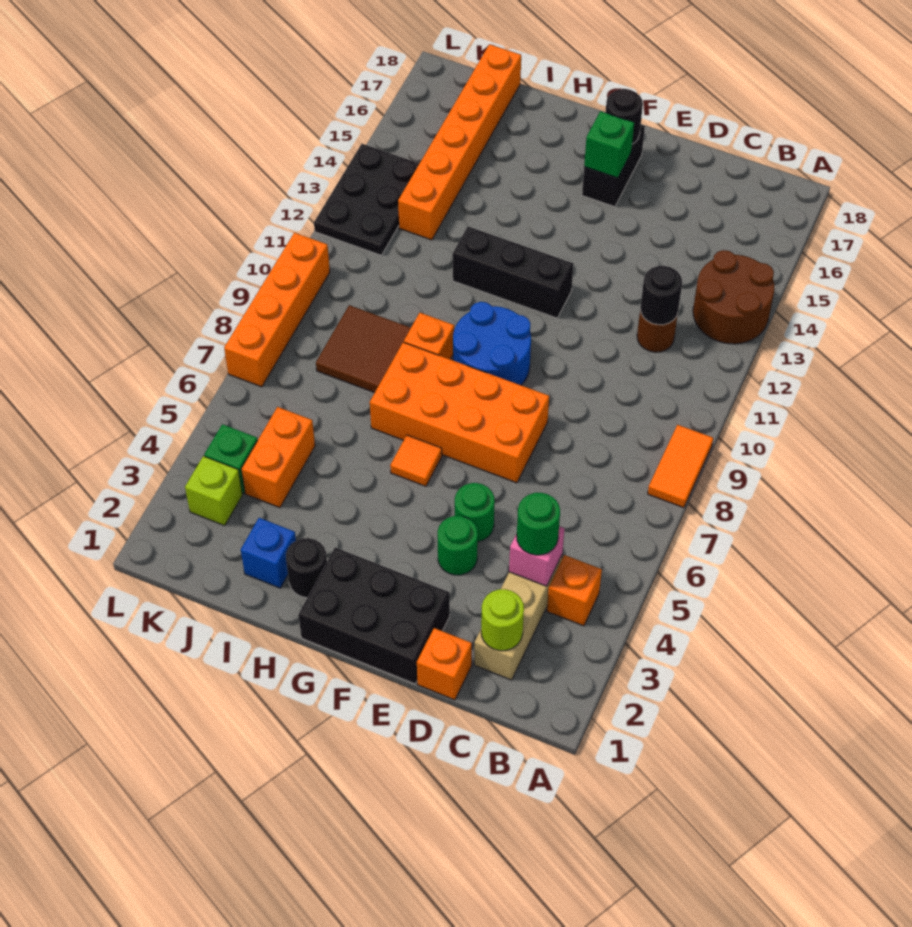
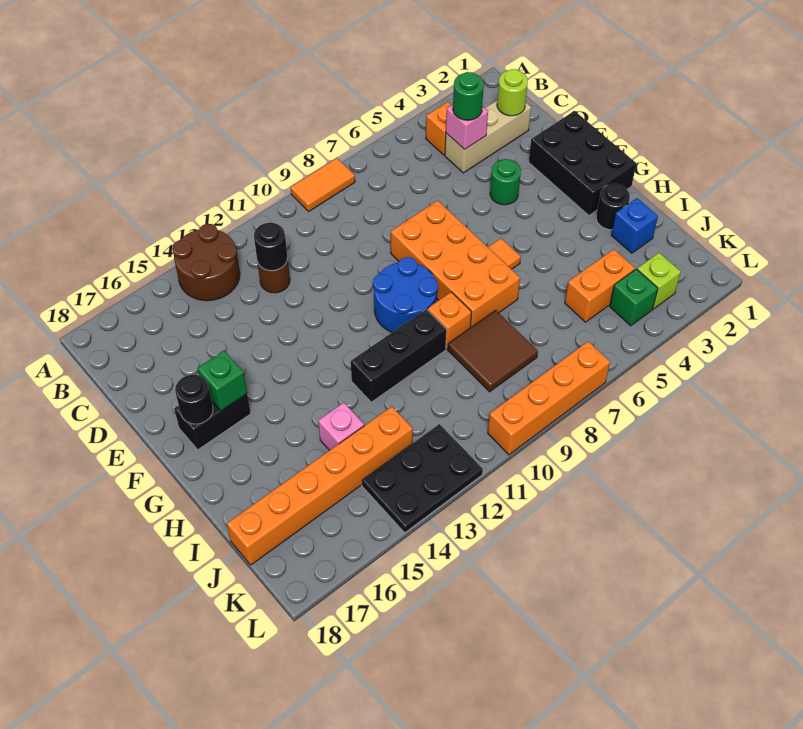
orange 1x1 brick [417,628,472,700] -> none
green 1x1 round brick [455,483,495,542] -> none
black 1x3 brick [453,226,574,318] -> black 1x3 brick turned to [351,309,447,402]
none -> pink 1x1 brick [318,403,364,450]

